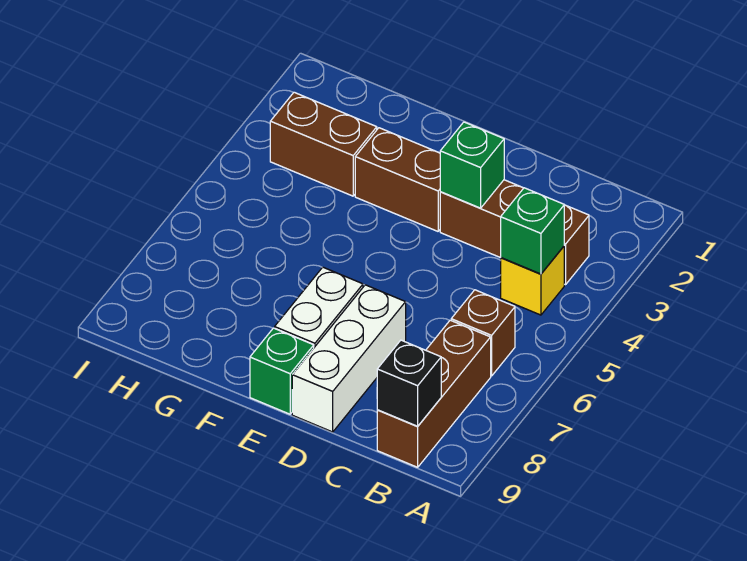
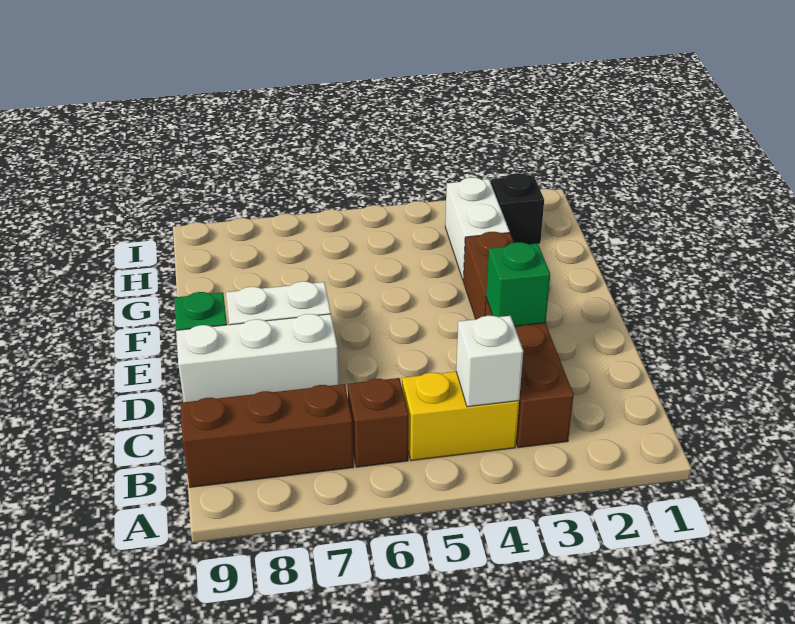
yellow 1x1 brick [501,246,564,315] -> yellow 1x2 brick [402,372,519,461]
green 1x1 brick [501,188,564,274] -> white 1x1 brick [456,316,523,407]
black 1x1 brick [377,340,441,426] -> black 1x1 brick moved to [491,173,544,244]
brown 1x2 brick [270,92,377,196] -> white 1x2 brick [445,178,510,279]

